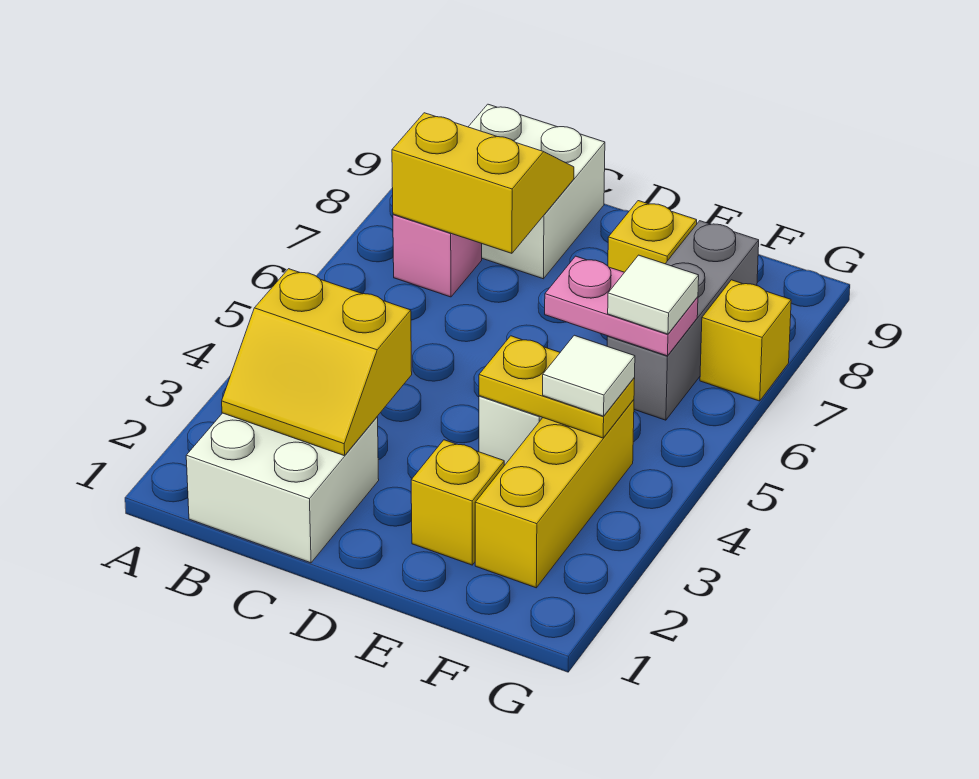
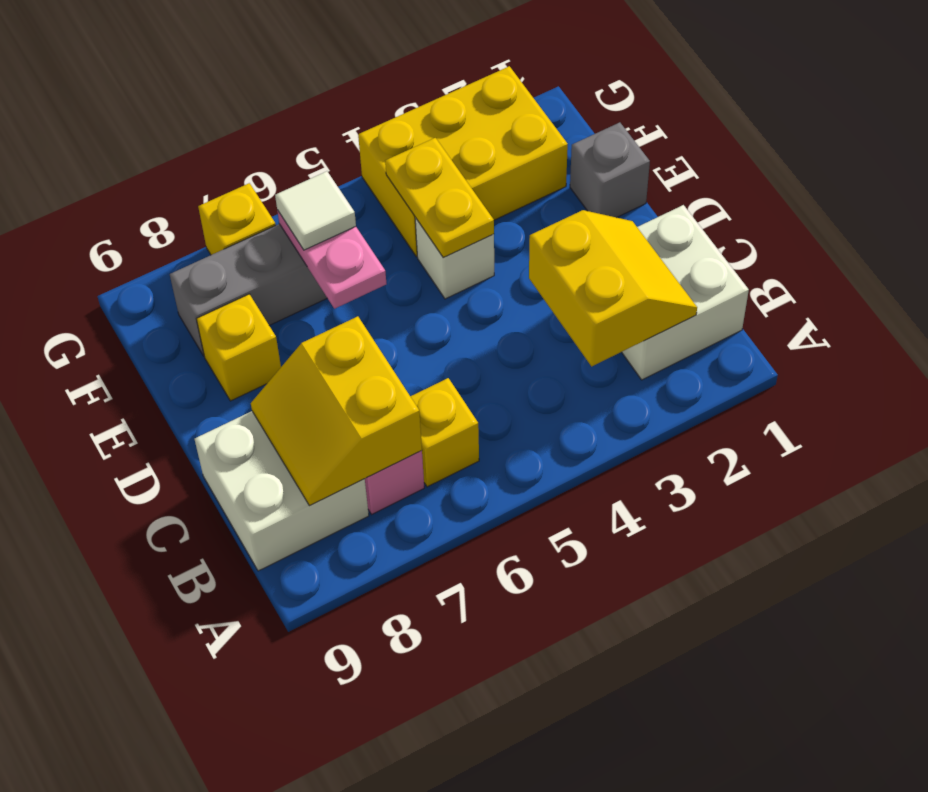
none -> grey 1x1 brick [570,122,650,218]
yellow 1x1 brick [411,440,504,565] -> yellow 1x1 brick moved to [410,378,479,487]
yellow 1x3 brick [475,400,634,588] -> yellow 2x3 brick [358,66,568,256]
white 1x1 tile [543,335,635,416] -> none

